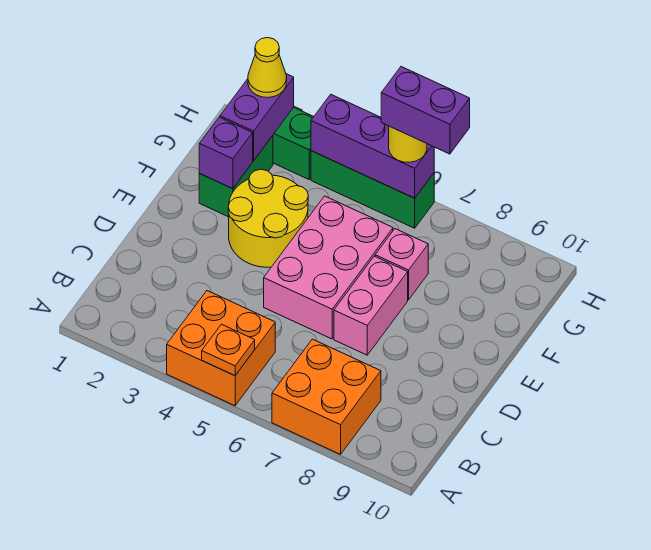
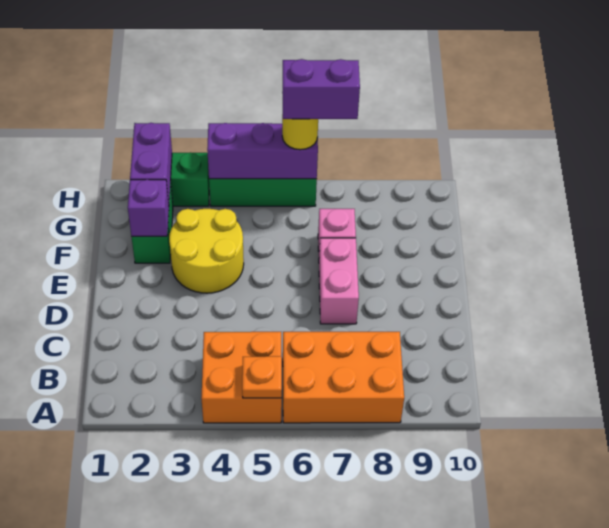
orange 2x2 brick [272,339,381,454] -> orange 2x3 brick [283,332,404,423]
pink 2x3 brick [264,196,393,339] -> none
yellow 1x1 cone [248,38,287,97] -> none

